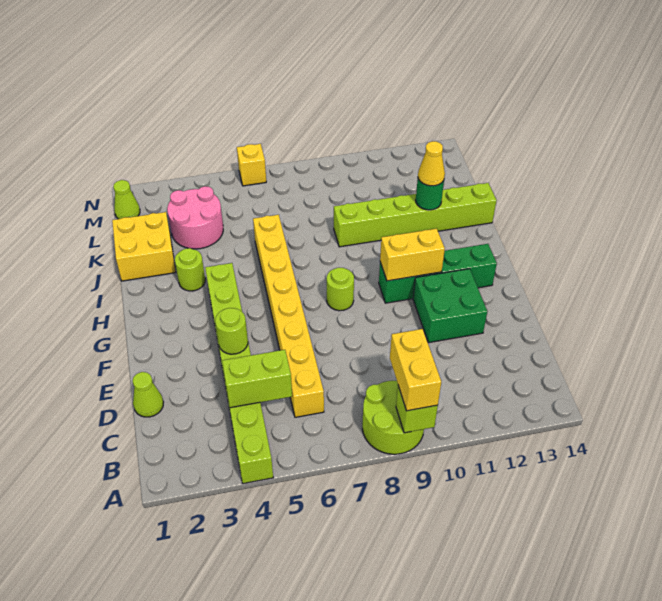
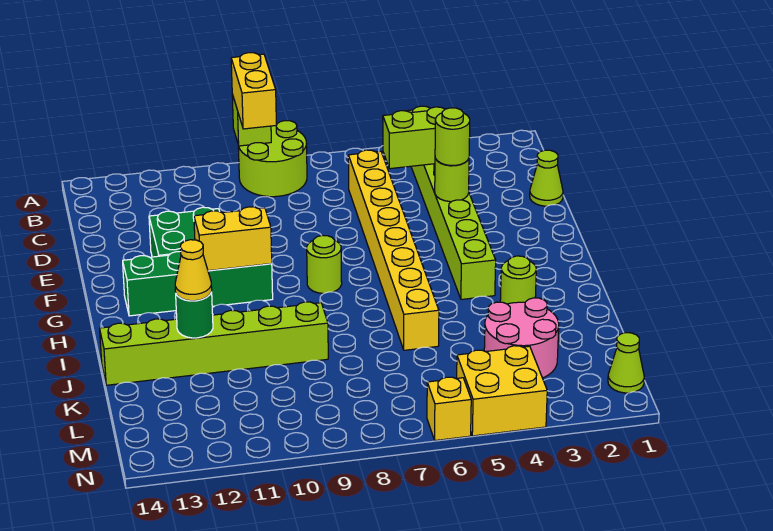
none -> lime 1x1 round brick [435,108,470,165]
yellow 2x2 brick [112,212,176,281] -> yellow 2x2 brick moved to [457,346,547,436]

